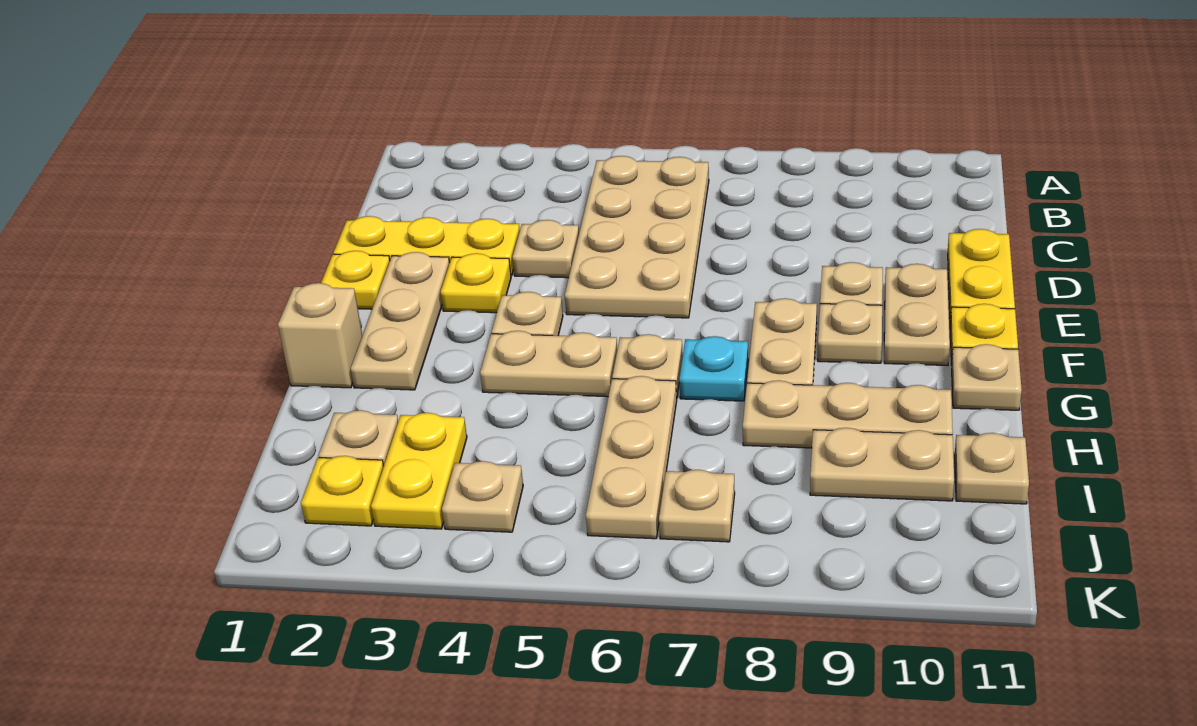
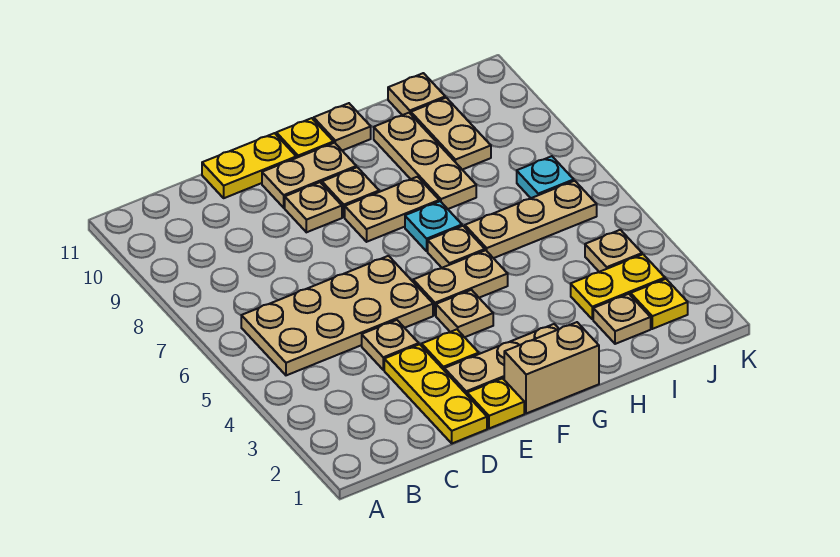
tan 1x1 brick [278,283,362,388] -> tan 1x2 brick [504,322,599,414]
tan 1x2 plate [480,331,617,397] -> tan 1x2 plate turned to [413,250,508,315]
tan 1x1 plate [659,470,735,542] -> cyan 1x1 plate [517,156,574,198]

